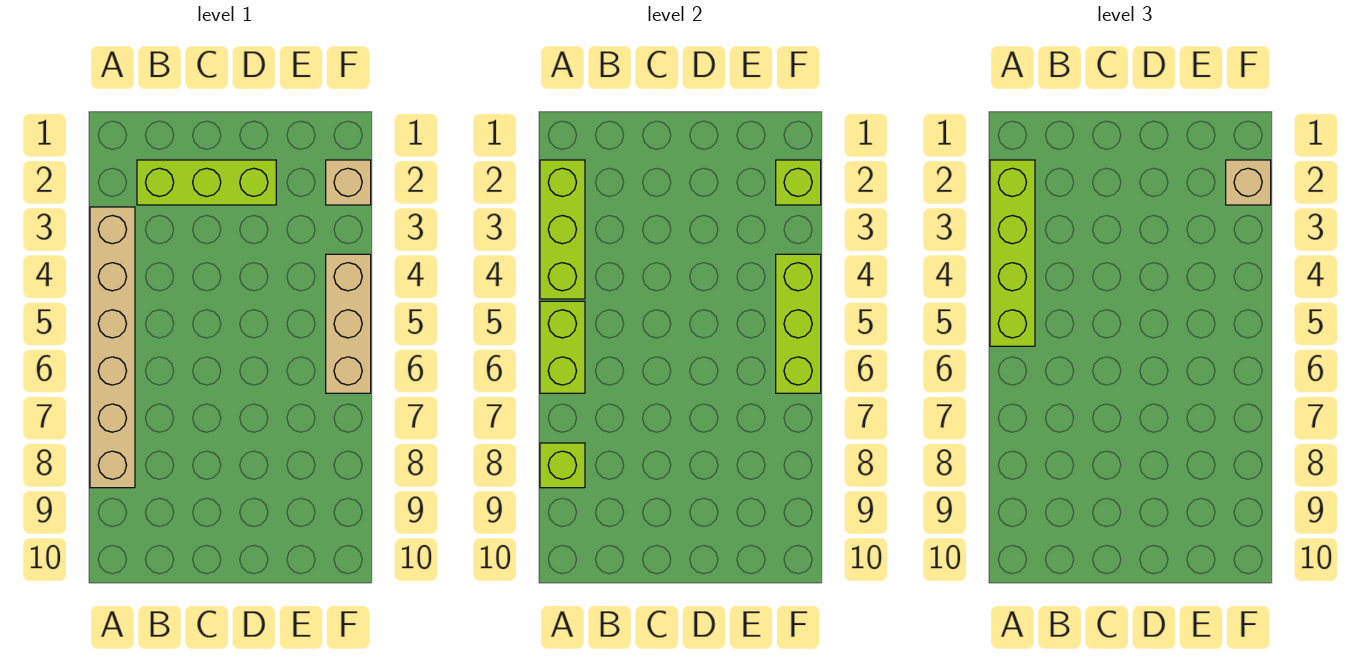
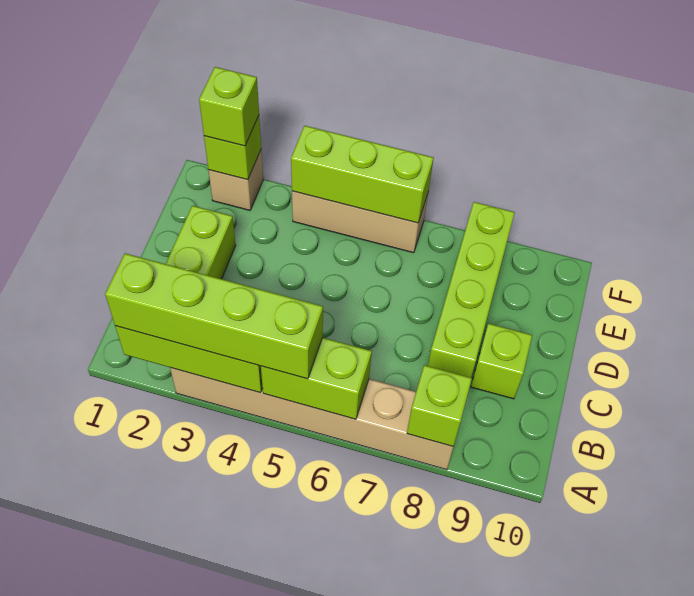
none -> lime 1x4 brick [428,202,515,378]
none -> lime 1x1 brick [471,323,532,399]
tan 1x1 brick [1226,160,1271,205] -> lime 1x1 brick [199,67,259,146]

